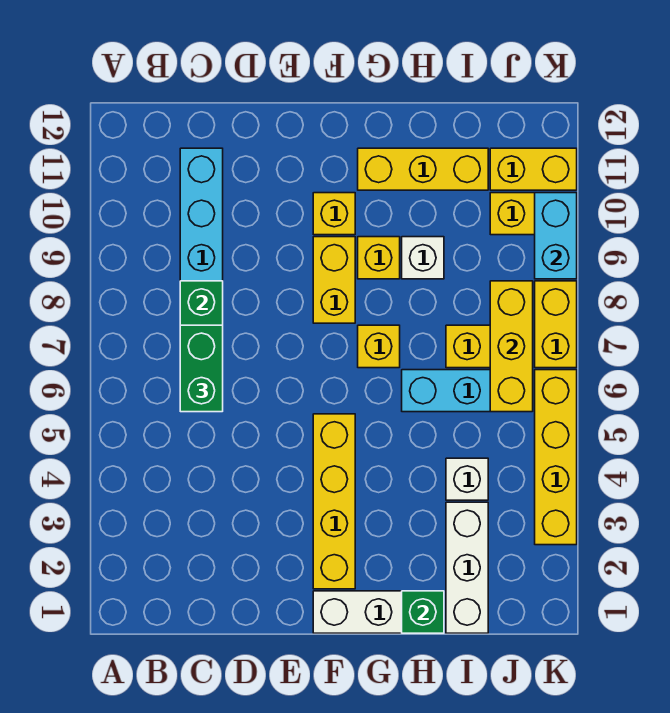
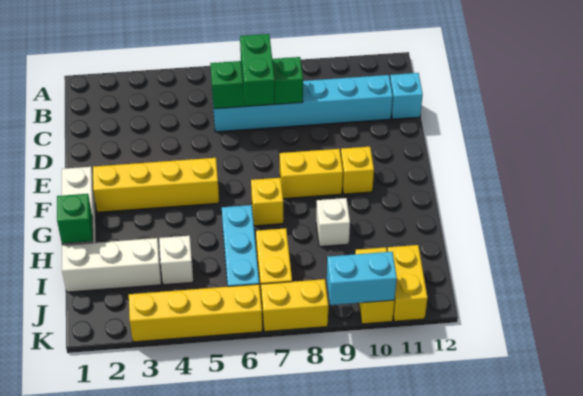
green 1x2 brick [180,325,223,412] -> green 1x2 brick turned to [240,34,275,106]
none -> cyan 1x1 brick [390,73,423,119]
yellow 1x1 brick [358,237,400,279] -> none
yellow 1x3 brick [358,148,488,190] -> none
yellow 1x3 brick [490,281,533,412] -> none

